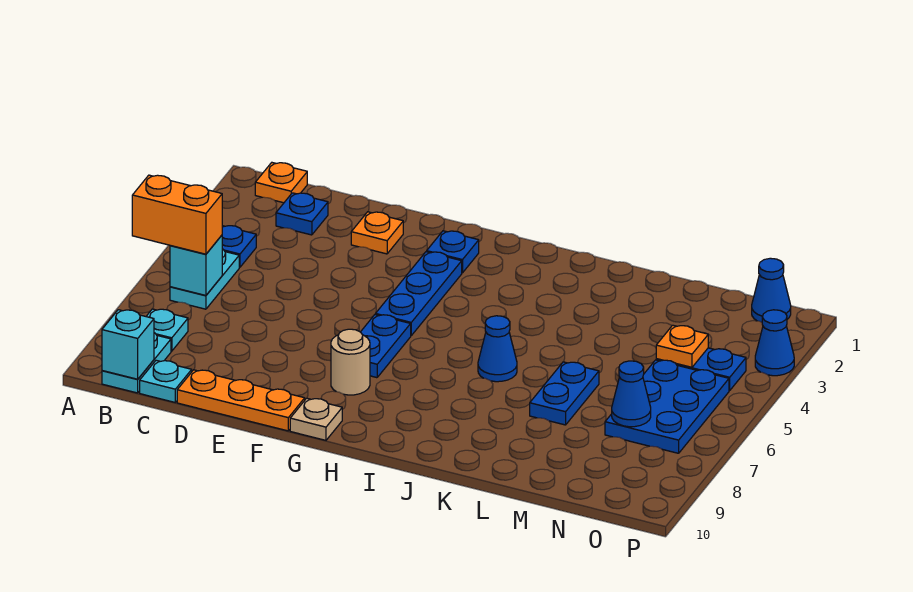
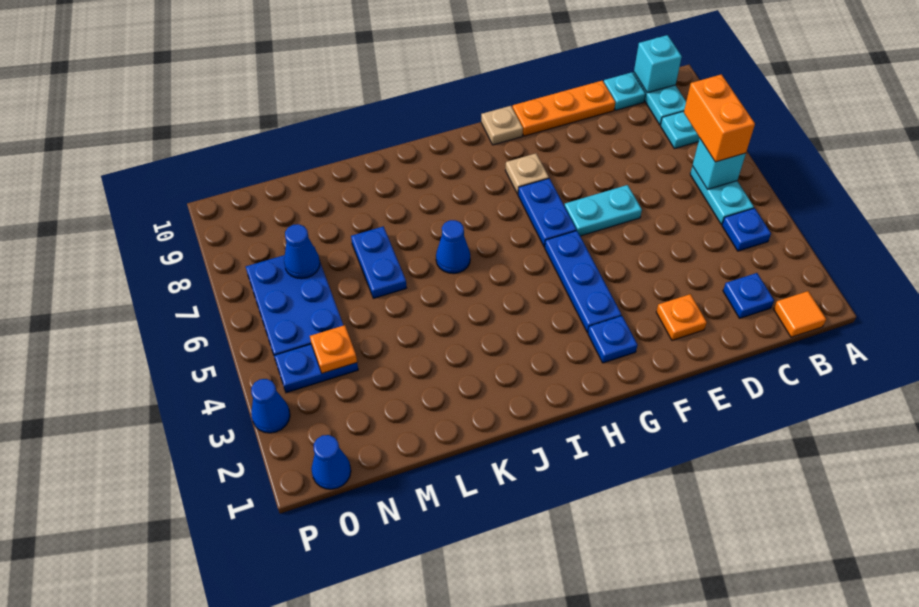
orange 1x2 brick [132,175,222,254] -> orange 1x2 brick turned to [684,74,755,162]
orange 1x1 plate [255,163,307,203] -> orange 1x1 tile [774,291,826,337]
none -> cyan 1x2 plate [564,185,642,236]
tan 1x1 round brick [331,329,370,395] -> tan 1x1 plate [505,153,549,194]

